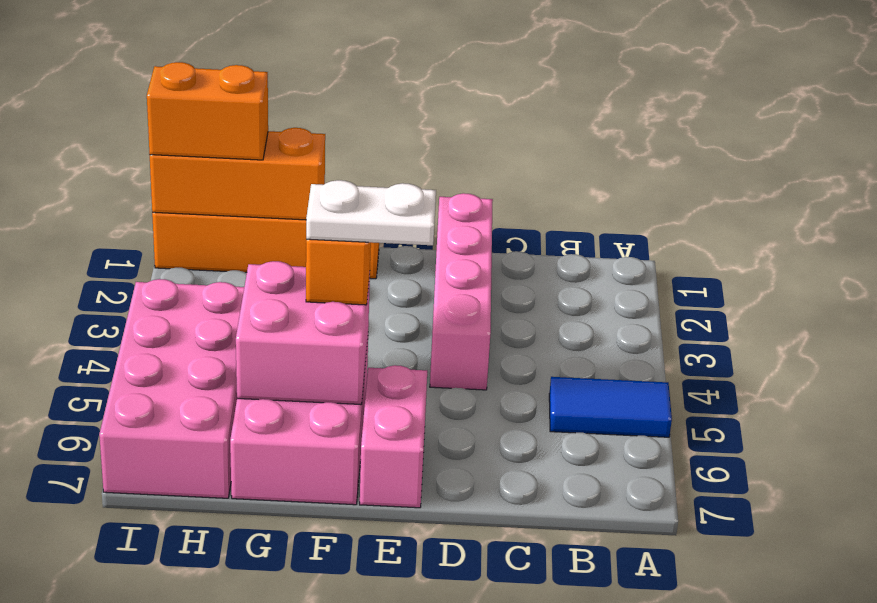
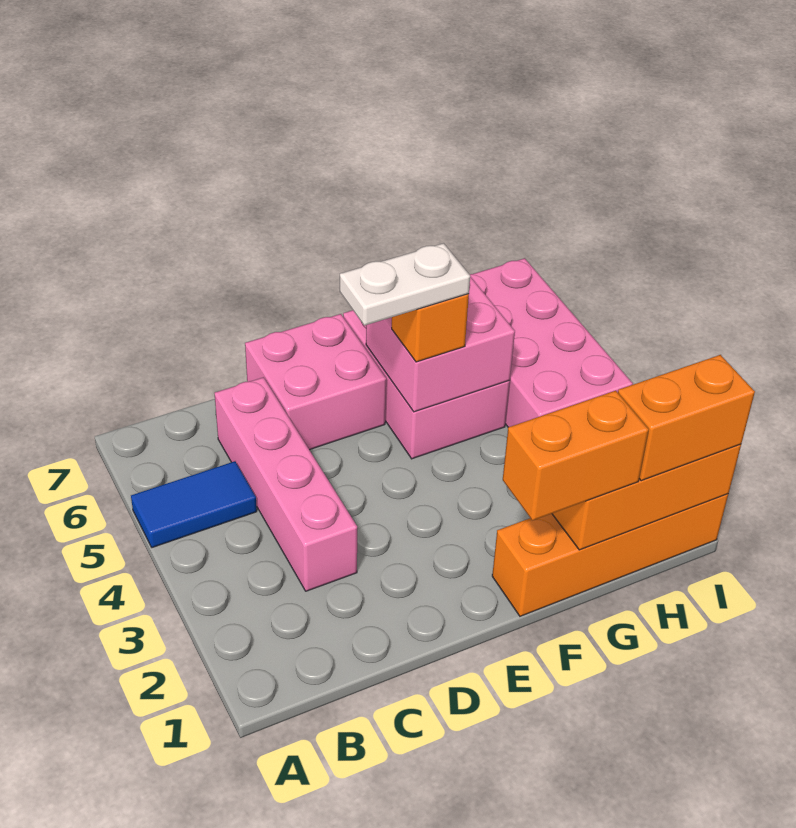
pink 1x4 brick [430,193,493,390] -> pink 1x4 brick moved to [215,377,357,591]
pink 1x2 brick [360,365,427,508] -> pink 2x2 brick [245,314,386,450]
none -> orange 1x2 brick [503,391,649,521]

